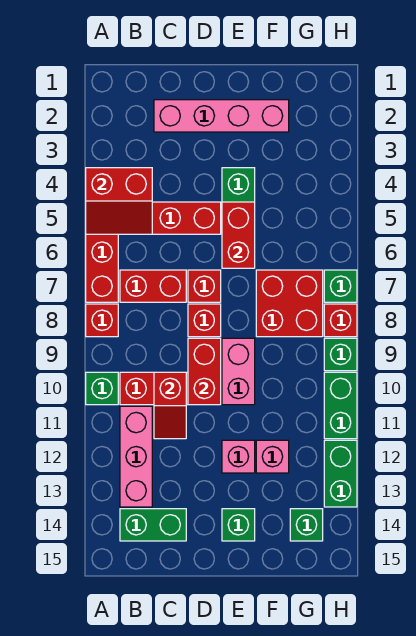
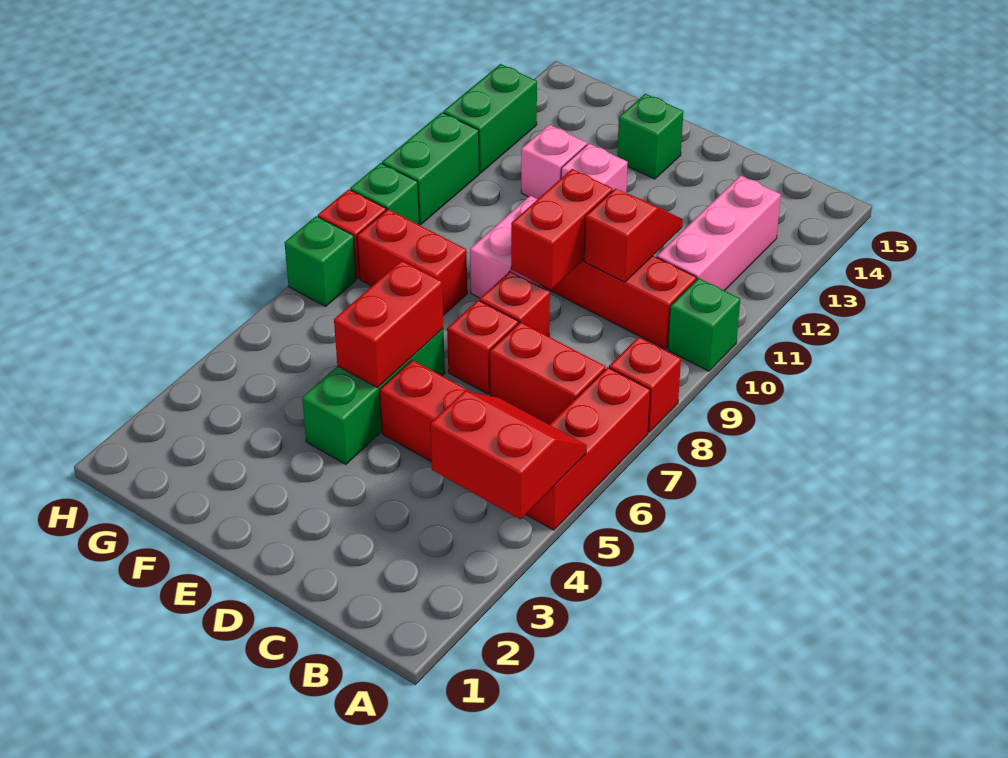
green 1x2 brick [120,509,186,541] -> none
pink 1x4 brick [154,100,289,132] -> none
red 2x2 brick [256,270,323,337] -> red 1x2 brick [357,209,467,315]
green 1x1 brick [290,509,323,541] -> none

